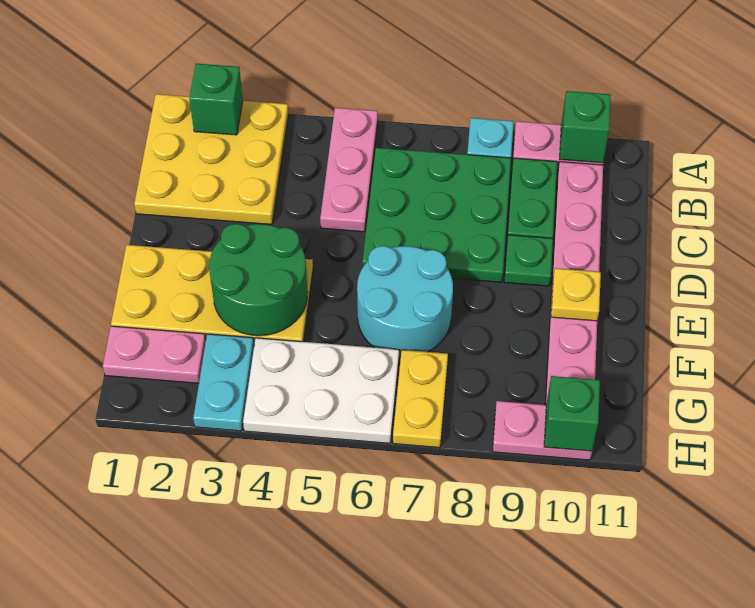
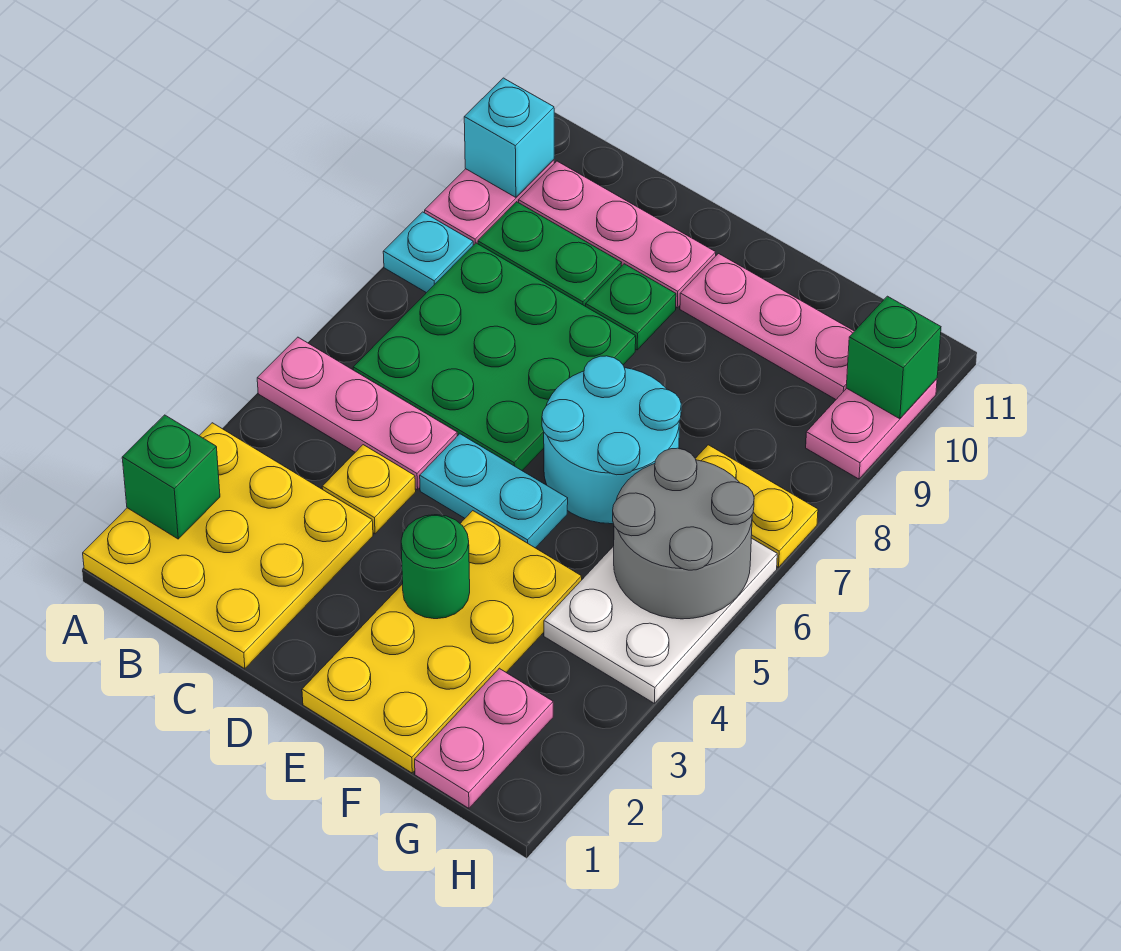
green 1x1 brick [560,91,611,163] -> cyan 1x1 brick [464,78,554,197]
green 2x2 round brick [209,224,308,336] -> green 1x1 round brick [401,515,470,619]
yellow 1x1 plate [551,268,601,321] -> yellow 1x1 plate moved to [322,445,416,534]
cyan 1x2 plate [193,334,254,431] -> cyan 1x2 plate moved to [420,434,568,548]
none -> grey 2x2 round brick [613,448,754,619]

